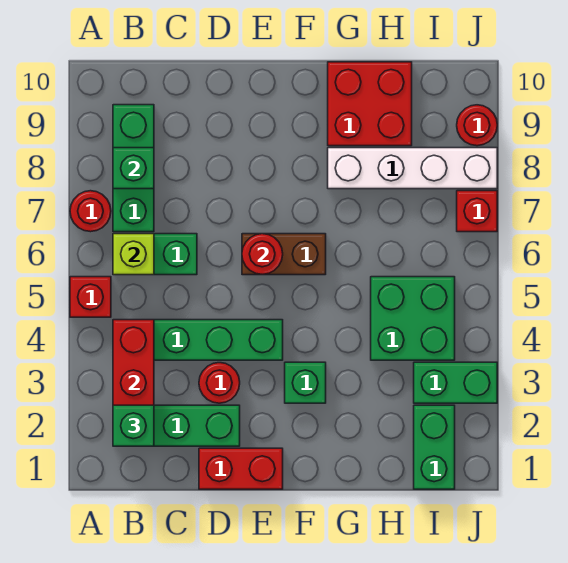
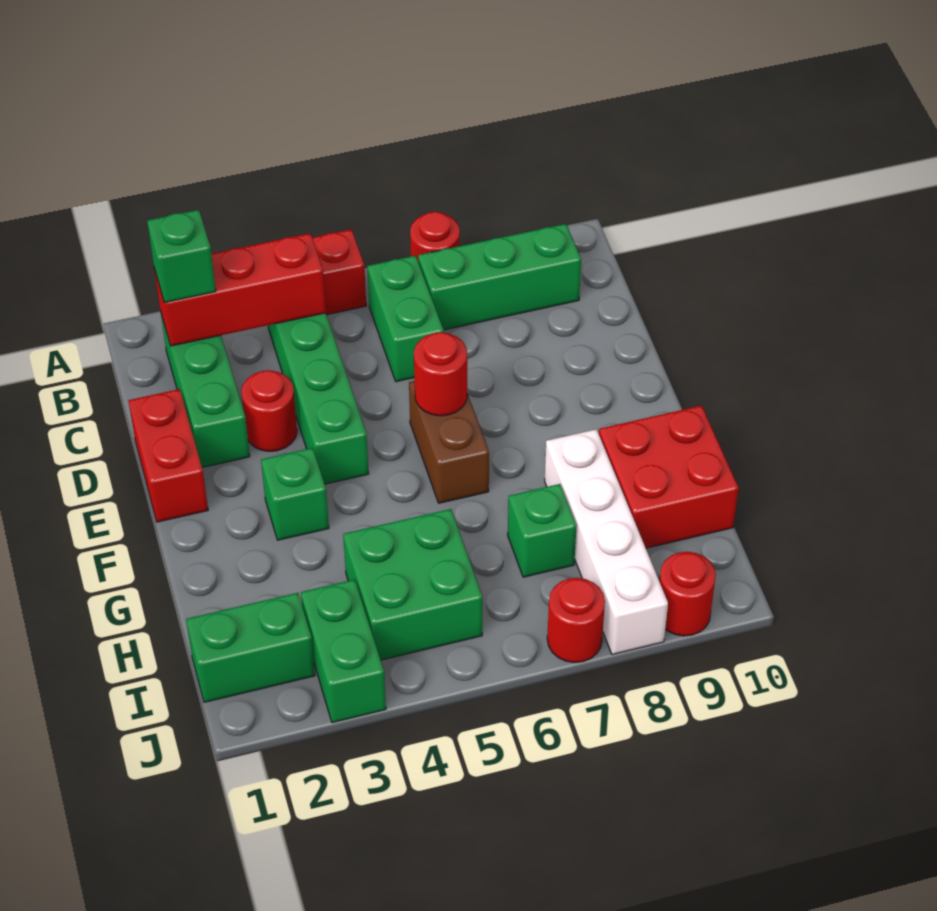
lime 1x1 brick [113,234,154,275] -> none
green 1x1 brick [113,148,154,189] -> green 1x1 brick moved to [508,484,577,577]
red 1x1 brick [457,191,497,232] -> red 1x1 round brick [547,578,605,663]

